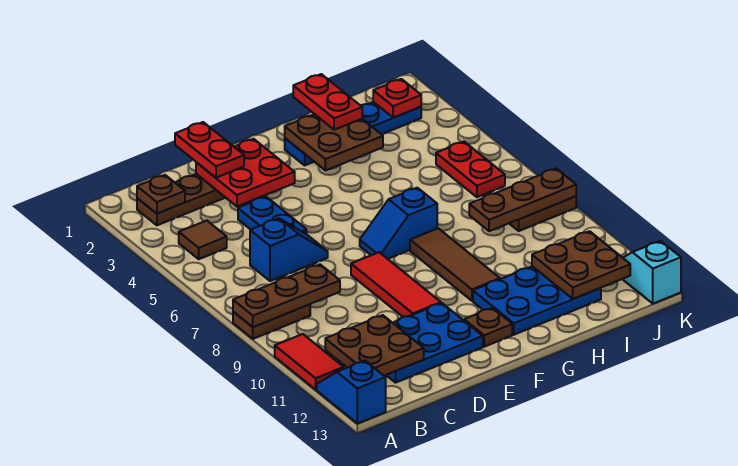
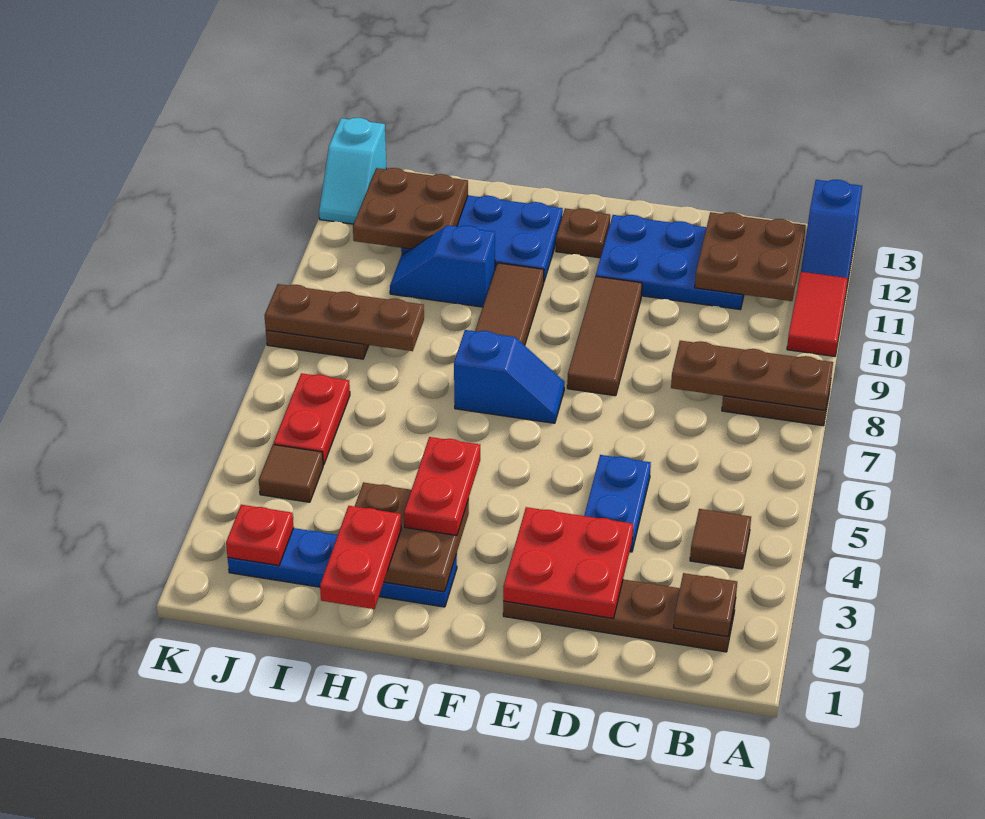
blue 1x2 slope [250,218,328,281] -> blue 1x2 slope moved to [390,225,495,307]
red 1x2 plate [175,122,244,178] -> red 1x2 plate moved to [404,437,480,535]
red 1x3 tile [351,252,441,317] -> brown 1x3 tile [567,276,642,396]
none -> brown 1x1 tile [259,445,323,502]

